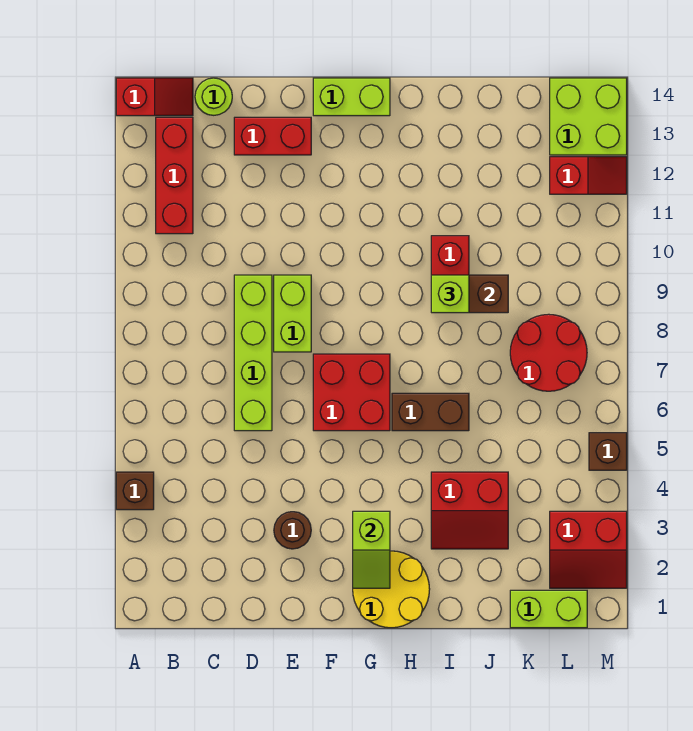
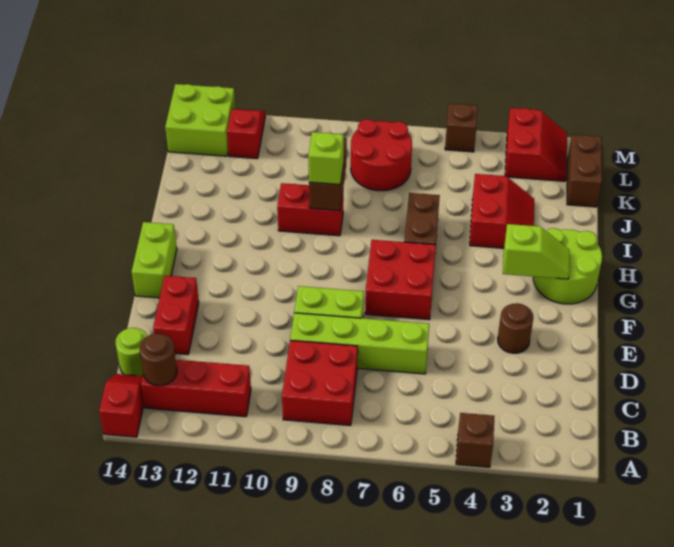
none -> red 2x2 brick [282,340,358,426]
none -> brown 1x1 round brick [140,334,177,386]
yellow 2x2 round brick [353,551,430,628] -> lime 2x2 round brick [533,228,602,304]
lime 1x2 brick [510,590,587,628] -> brown 1x2 brick [567,135,602,207]

